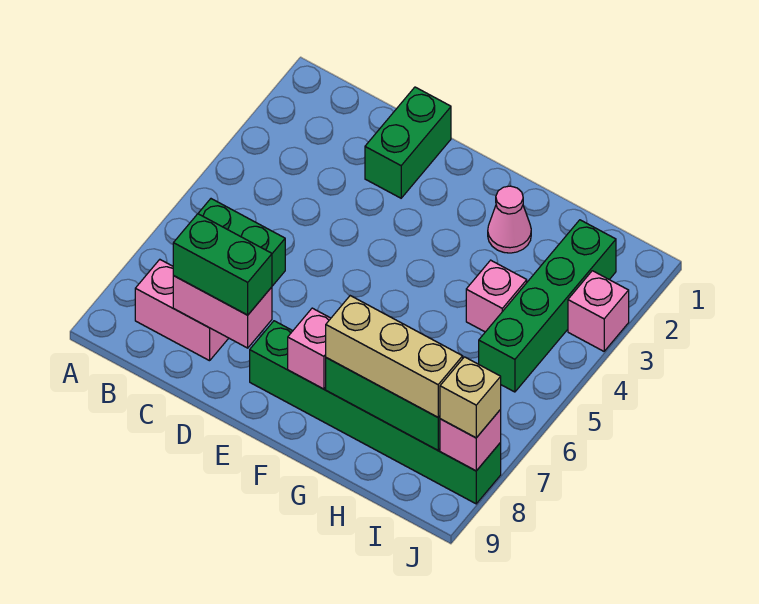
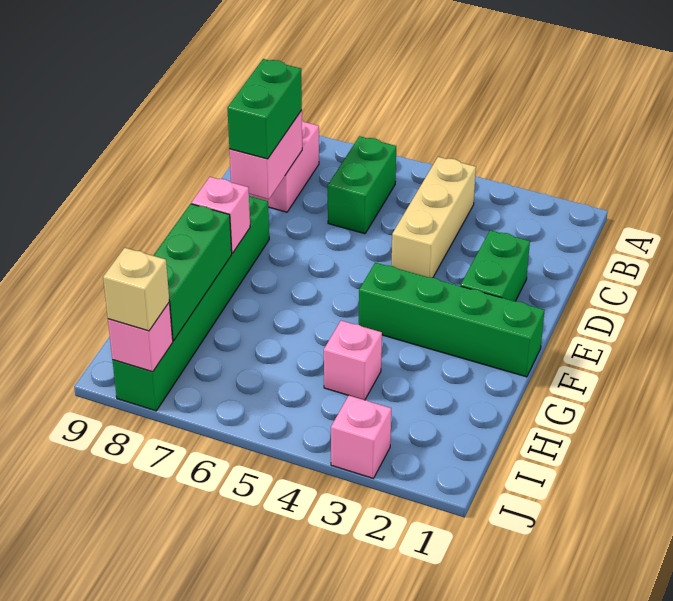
green 1x2 brick [365,87,451,198] -> green 1x2 brick turned to [461,230,530,301]
pink 1x1 cone [488,186,531,253] -> none
tan 1x3 brick [326,296,463,417] -> tan 1x3 brick moved to [392,157,476,278]
green 1x4 brick [479,220,616,392] -> green 1x4 brick moved to [359,263,544,377]

